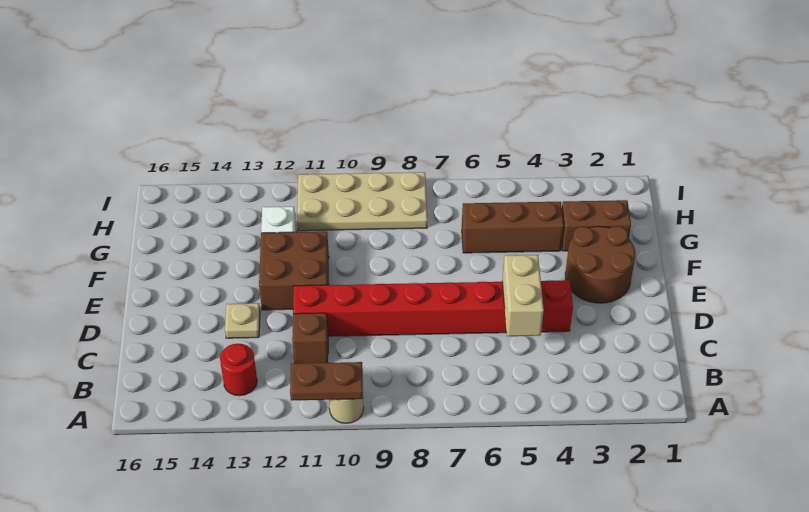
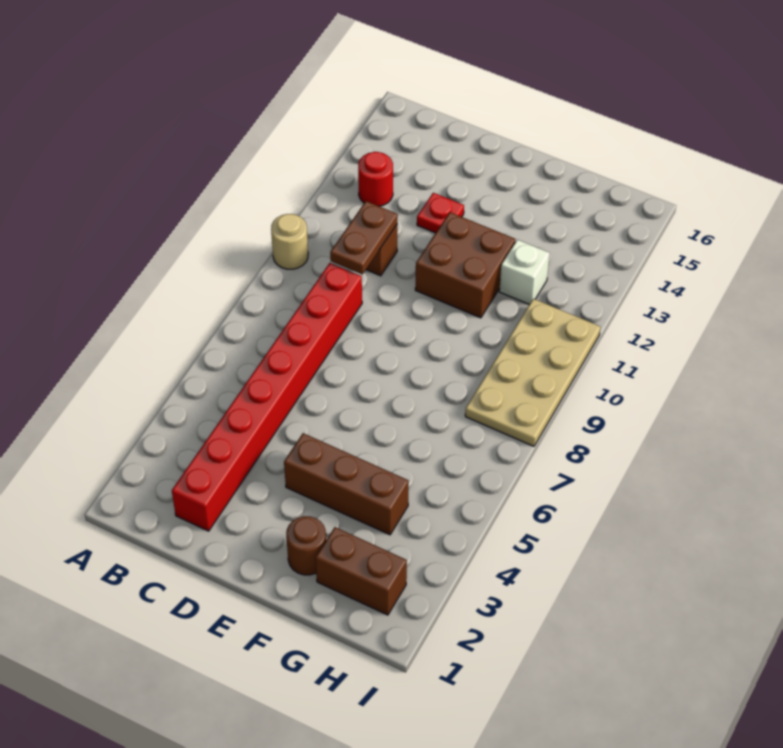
brown 1x2 plate [290,362,363,401] -> brown 1x2 plate moved to [330,201,398,274]
tan 1x2 brick [502,255,544,336] -> none
red 1x8 brick [293,280,573,336] -> red 1x8 brick moved to [172,263,362,531]
tan 1x1 plate [225,303,260,338] -> red 1x1 plate [417,193,464,233]
brown 2x2 round brick [565,226,635,303] -> brown 1x1 round brick [286,516,326,575]
brown 1x2 brick [562,200,631,251] -> brown 1x2 brick turned to [315,527,407,615]
brown 1x3 brick [462,202,564,253] -> brown 1x3 brick turned to [284,433,409,535]

